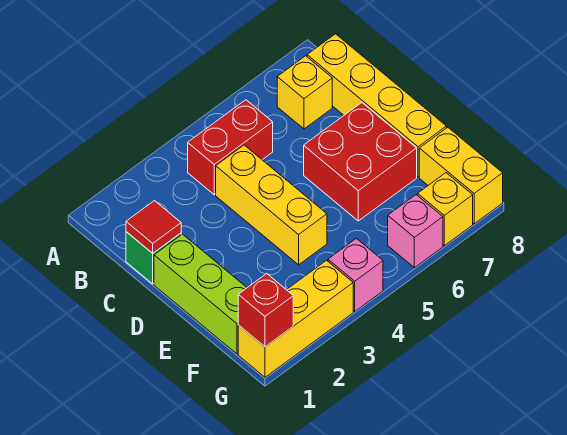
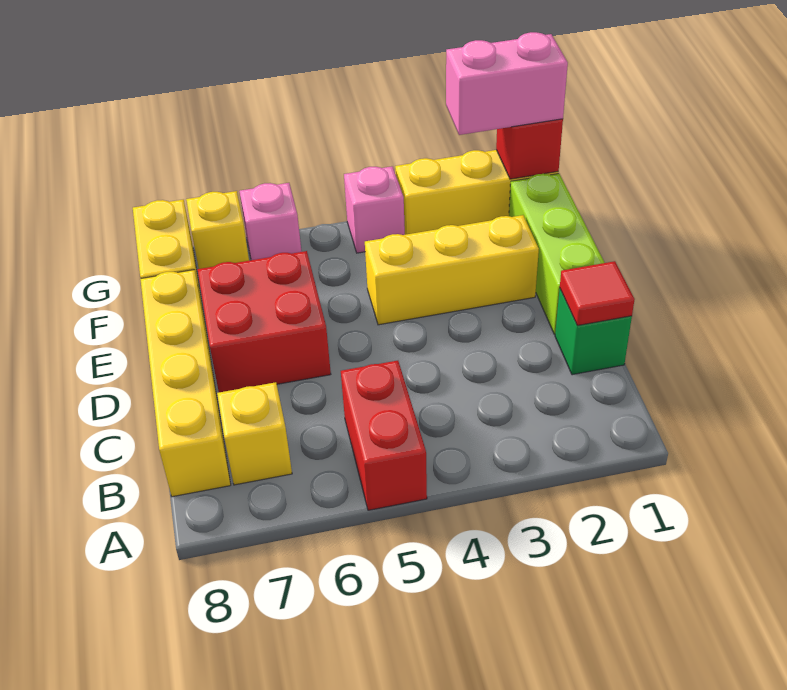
red 1x2 brick [188,100,273,195] -> red 1x2 brick turned to [341,361,427,510]
yellow 1x3 brick [216,145,327,265] -> yellow 1x3 brick turned to [365,215,539,325]
none -> pink 1x2 brick [446,32,568,135]

